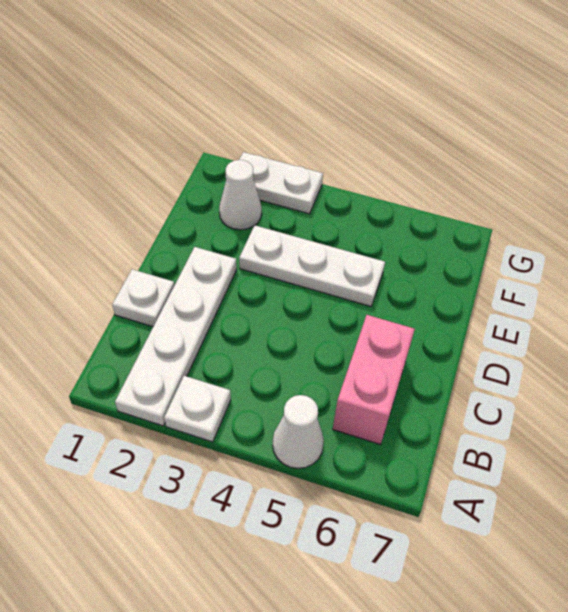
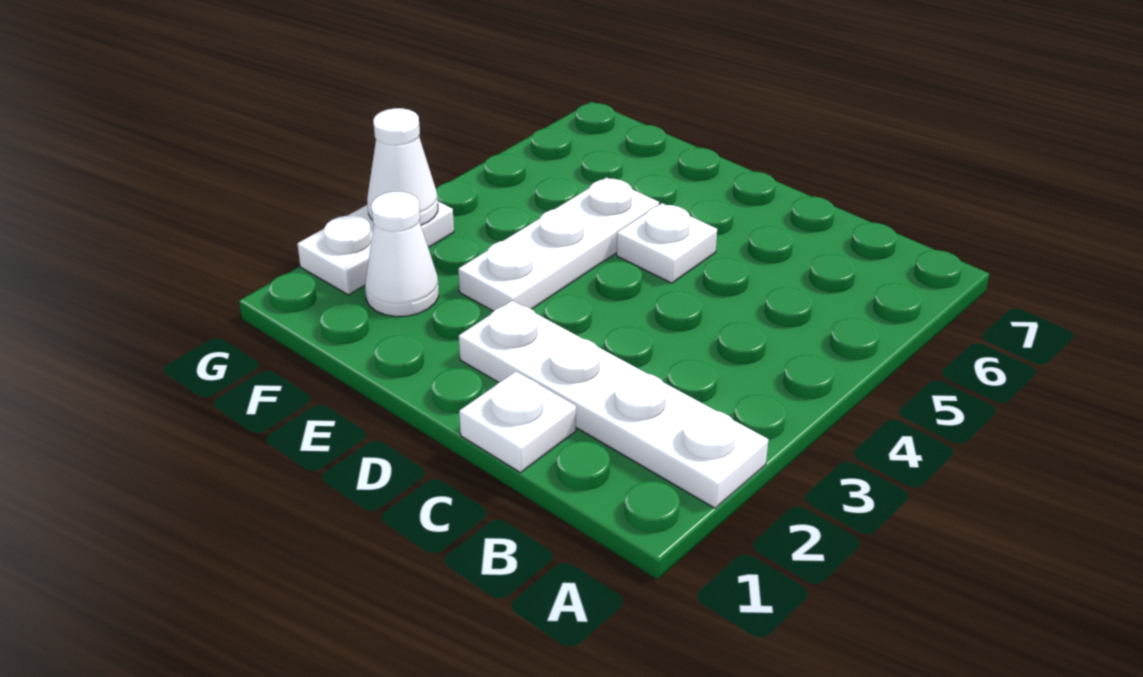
white 1x1 plate [164,376,231,442] -> white 1x1 plate moved to [617,203,717,283]
white 1x1 cone [273,395,324,469] -> white 1x1 cone moved to [367,108,438,225]
pink 1x2 brick [333,315,415,445] -> none

